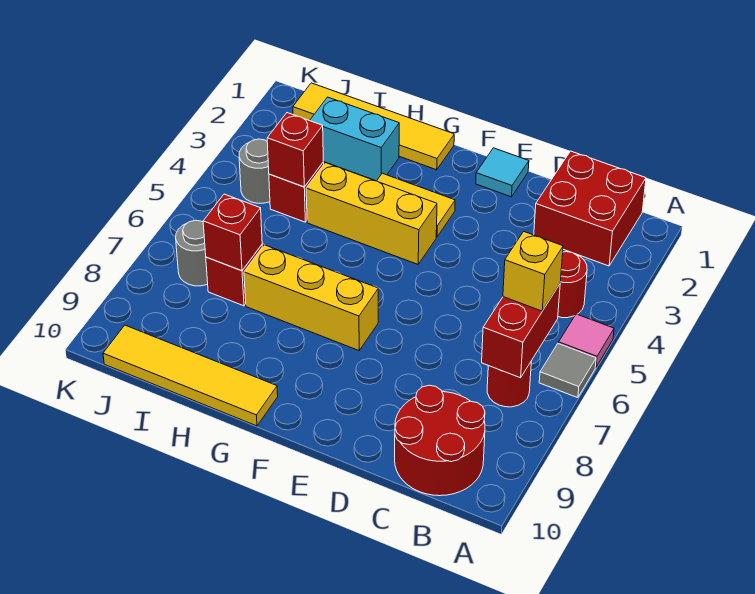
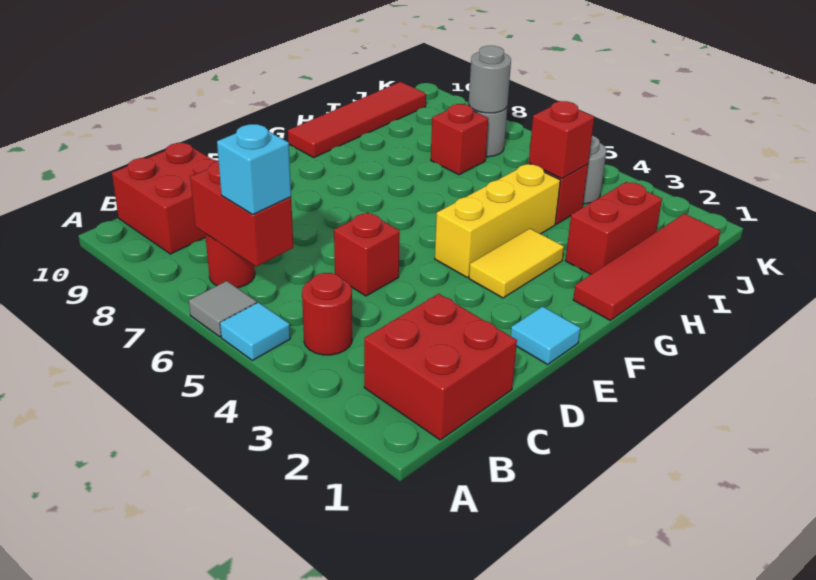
pink 1x1 tile [559,314,614,367] -> cyan 1x1 tile [220,302,290,360]
yellow 1x1 brick [503,231,563,311] -> cyan 1x1 brick [217,124,291,214]
red 2x2 round brick [395,385,485,496] -> red 2x2 brick [112,143,217,254]
yellow 1x3 brick [244,245,378,350] -> none
yellow 1x4 tile [293,83,454,170] -> red 1x4 tile [573,214,721,320]
yellow 1x4 tile [103,325,278,426] -> red 1x4 tile [288,82,426,157]
cyan 1x2 brick [310,97,399,181] -> red 1x2 brick [565,182,662,274]
red 1x1 brick [203,194,262,271] -> red 1x1 brick moved to [334,212,400,296]
none -> grey 1x1 round brick [469,46,511,113]

